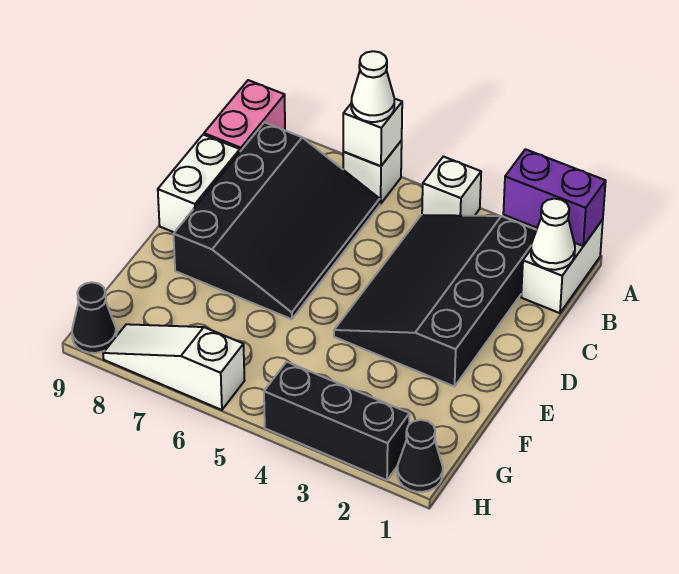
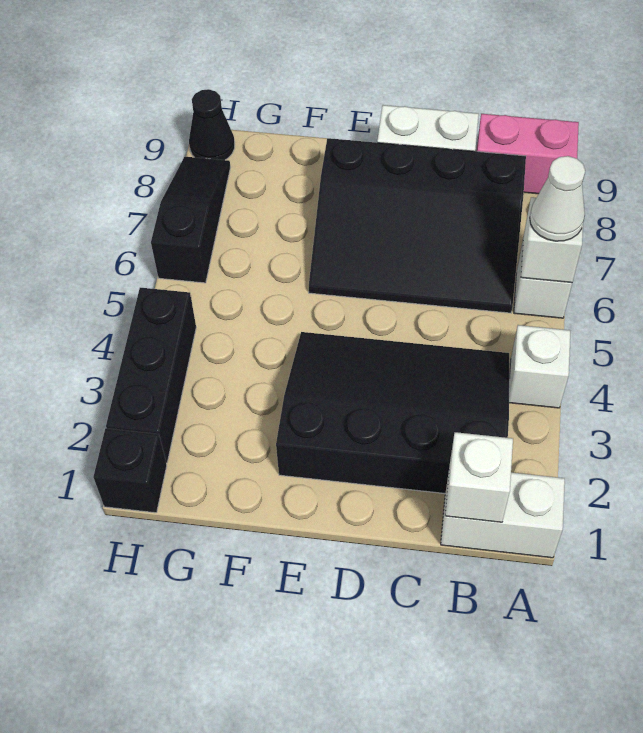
purple 1x2 brick [503,149,606,246] -> none
white 1x1 cone [531,199,575,270] -> white 1x1 brick [445,432,513,522]
black 1x1 cone [397,420,443,492] -> black 1x1 brick [93,428,167,513]
white 1x3 slope [103,324,245,410] -> black 1x3 slope [151,157,230,283]

